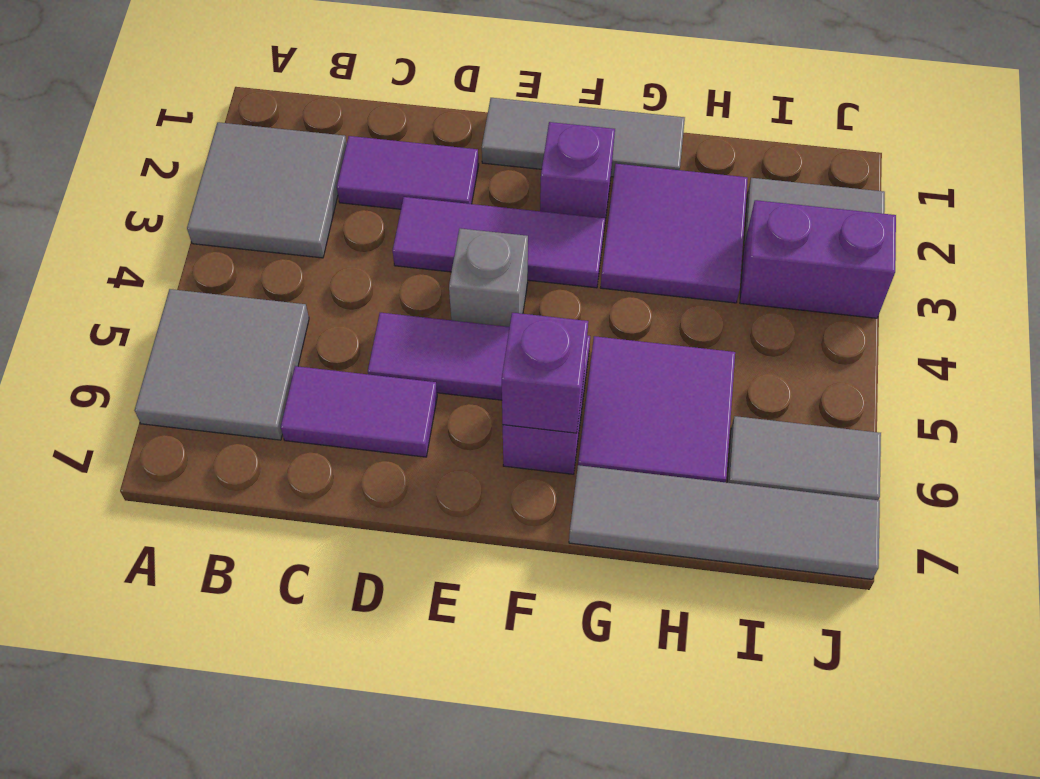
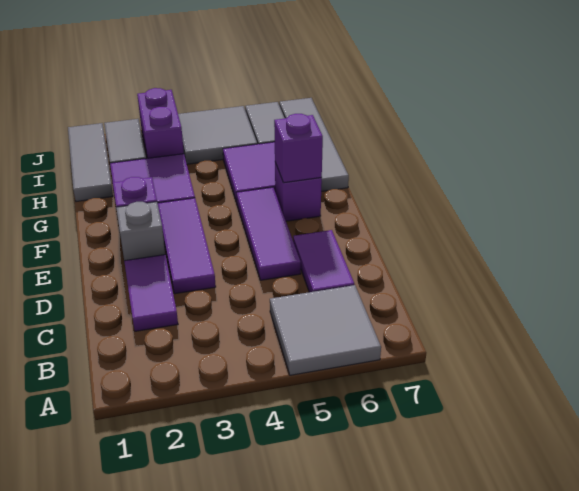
grey 2x2 tile [187,122,347,258] -> grey 2x2 tile moved to [178,106,257,164]
grey 1x3 tile [482,98,685,177] -> grey 1x3 tile moved to [68,123,113,202]
grey 1x1 brick [449,228,528,327] -> grey 1x1 brick moved to [116,202,165,261]

